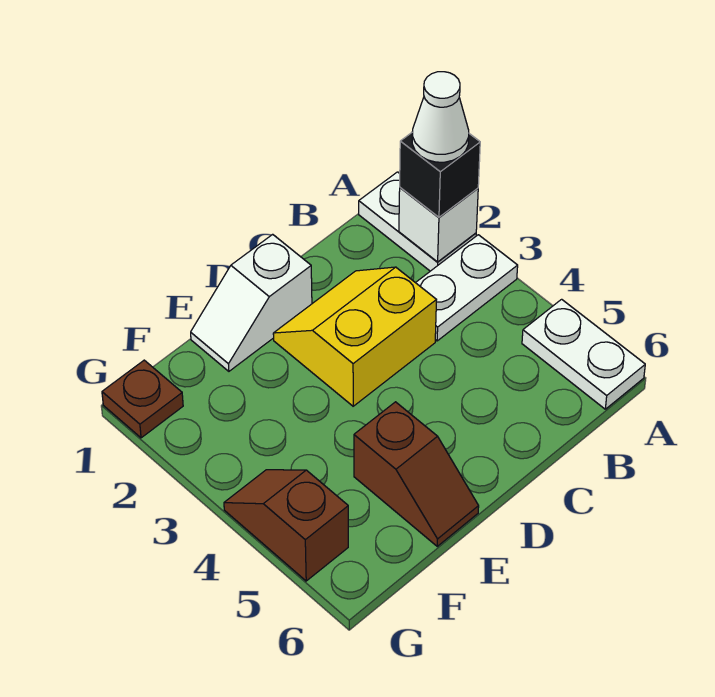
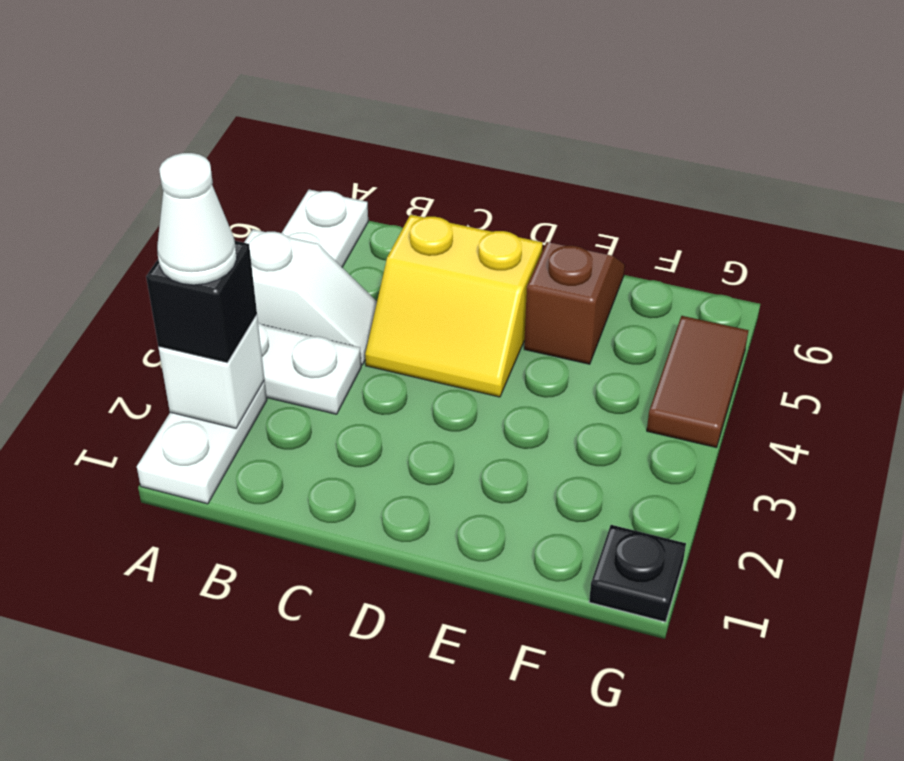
yellow 2x2 slope [273,267,436,406] -> yellow 2x2 slope moved to [365,215,543,397]
white 1x2 slope [191,234,312,371] -> white 1x2 slope moved to [244,229,377,365]
brown 1x1 plate [102,360,183,438] -> black 1x1 plate [589,525,686,622]
brown 1x2 slope [224,470,348,581] -> brown 1x2 tile [647,316,749,448]

